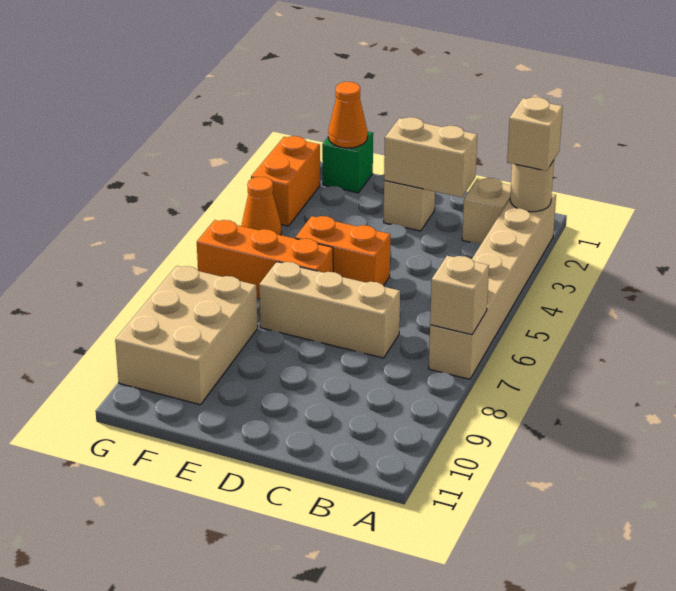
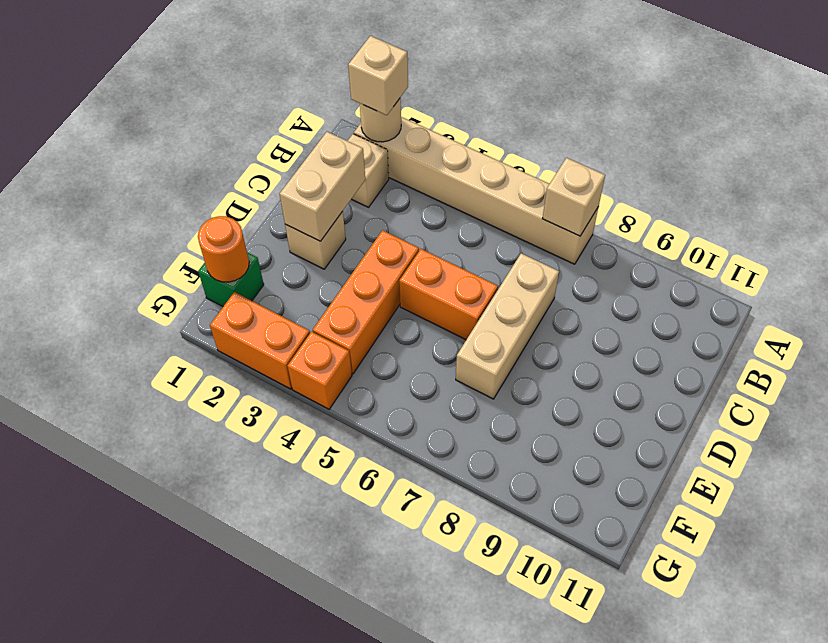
orange 1x2 brick [295,216,390,285] -> orange 1x2 brick turned to [399,249,498,340]
orange 1x3 brick [197,220,333,299] -> orange 1x3 brick moved to [313,230,419,374]
orange 1x1 cone [328,82,367,148] -> orange 1x1 round brick [198,216,249,282]
tan 2x3 brick [115,266,258,405] -> none
orange 1x1 cone [241,177,281,235] -> orange 1x1 brick [287,332,352,409]

